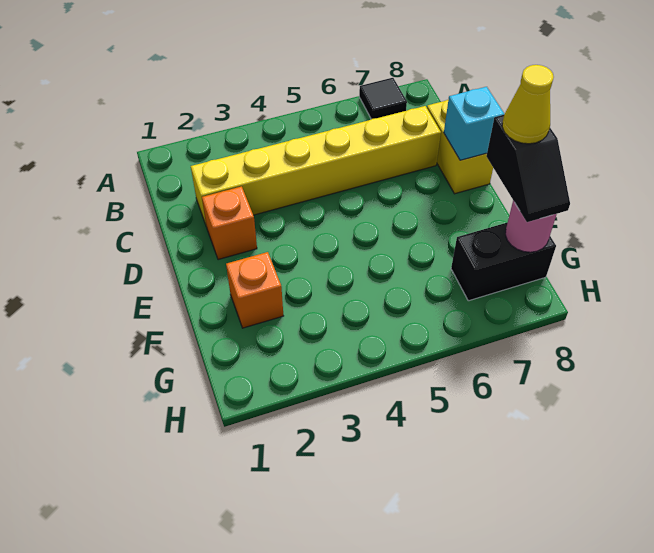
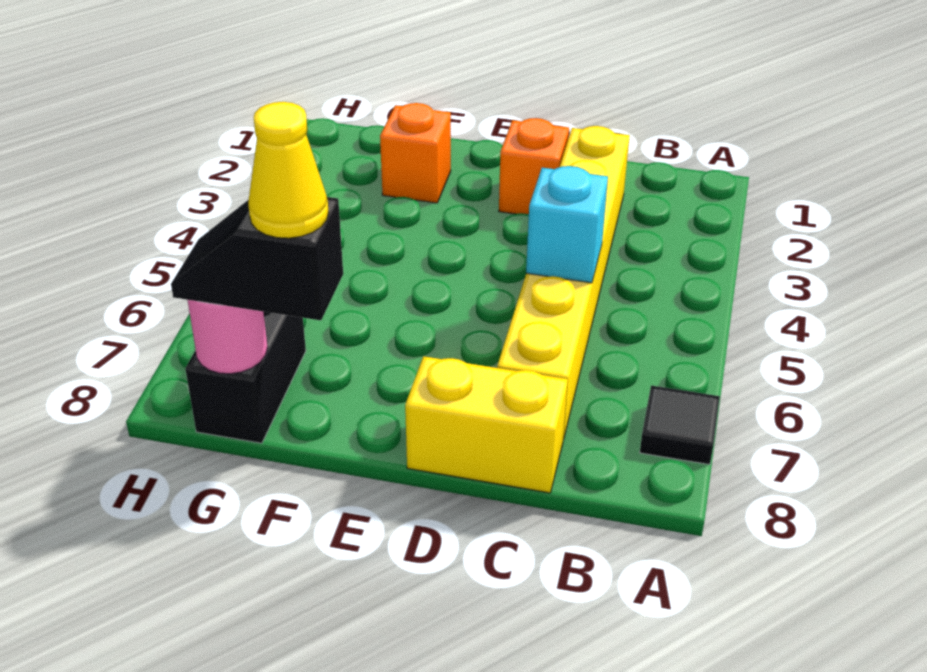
cyan 1x1 brick [444,87,504,160] -> cyan 1x1 brick moved to [526,166,608,283]

